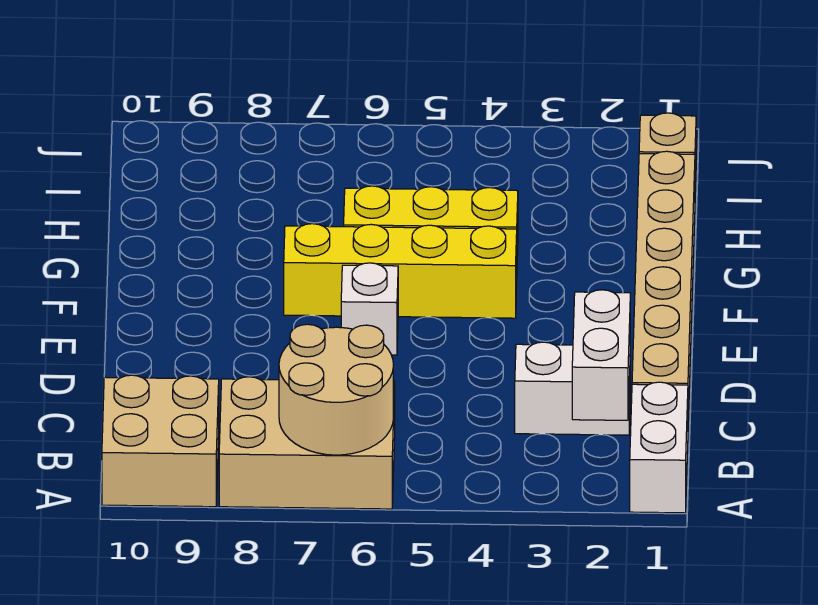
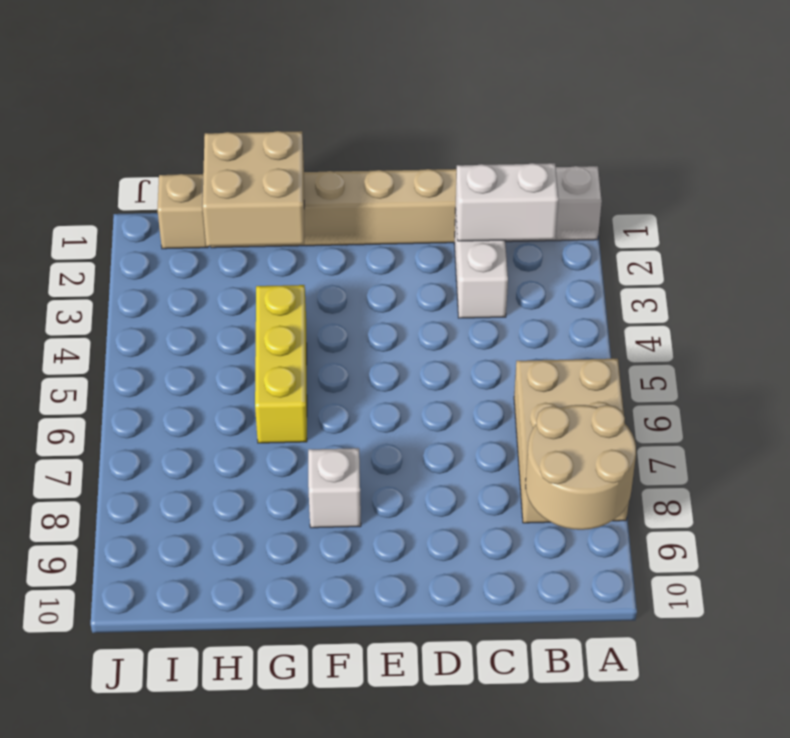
tan 2x2 round brick [279,324,393,455] -> tan 2x2 round brick moved to [525,405,636,530]
tan 2x2 brick [102,375,219,507] -> tan 2x2 brick moved to [203,131,304,246]
white 1x1 brick [341,263,398,355] -> white 1x1 brick moved to [308,448,361,528]
yellow 1x4 brick [284,224,517,318] -> none

